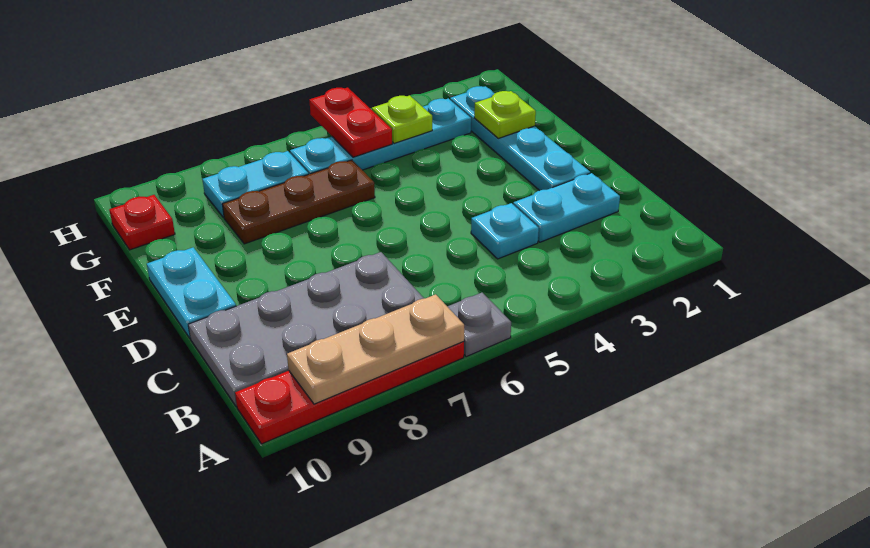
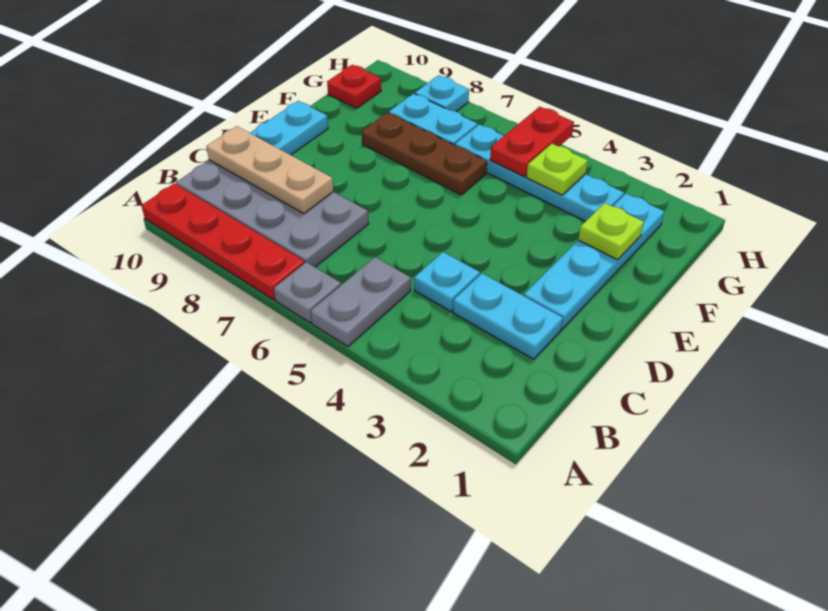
none -> grey 1x2 plate [311,257,411,347]
tan 1x3 plate [287,294,464,404] -> tan 1x3 plate moved to [206,126,333,213]
none -> cyan 1x1 plate [415,75,469,111]

